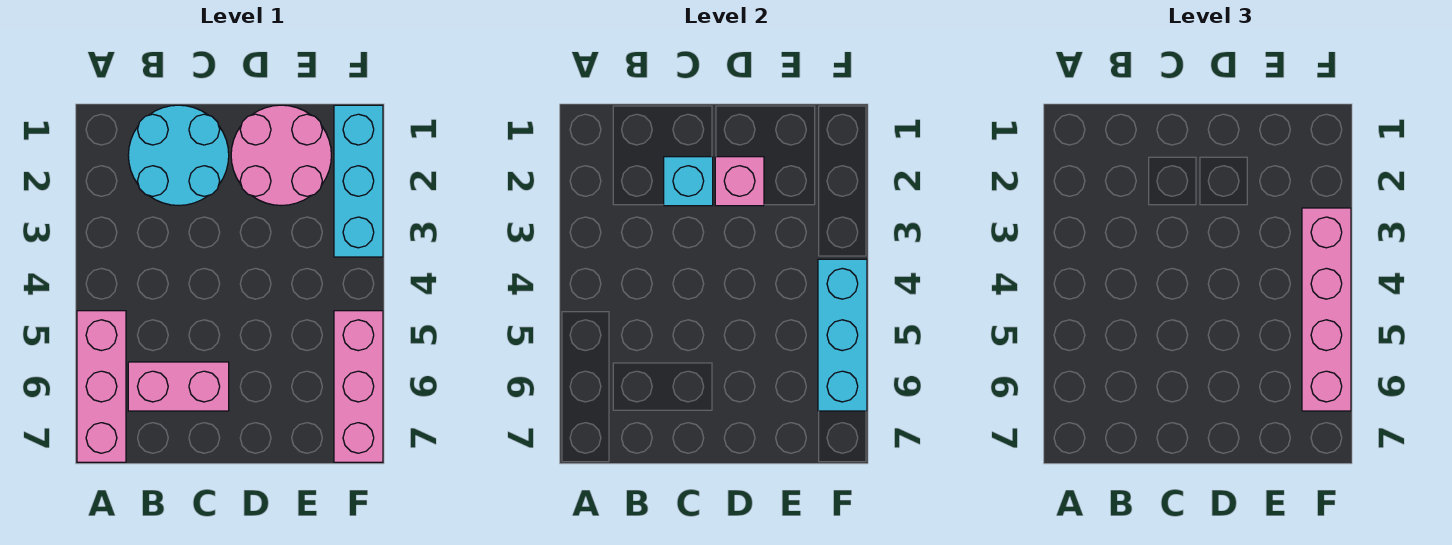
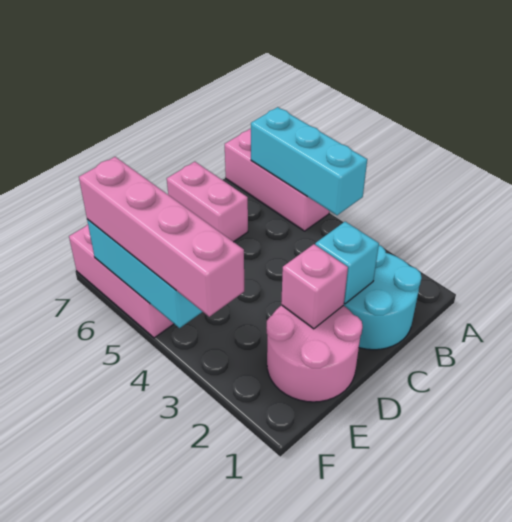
pink 1x2 brick [128,362,229,411] -> pink 1x2 brick turned to [167,162,248,242]
cyan 1x3 brick [334,105,383,257] -> cyan 1x3 brick moved to [251,107,367,215]

